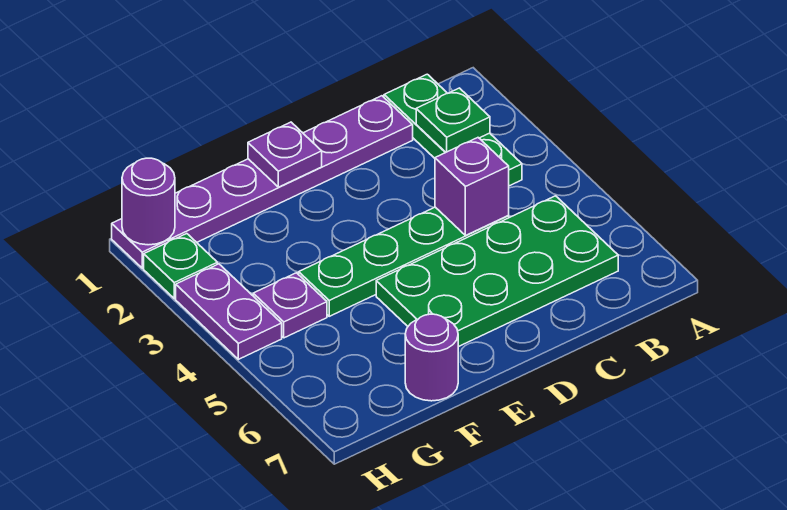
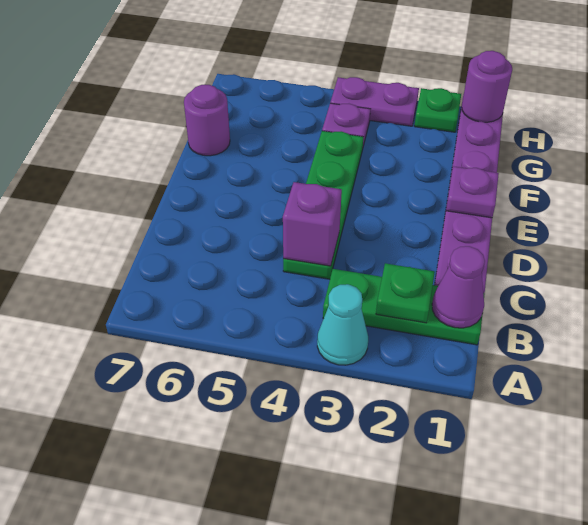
none -> cyan 1x1 cone [317,284,368,365]
none -> purple 1x1 cone [432,246,485,328]
green 2x4 plate [376,196,618,347] -> none

